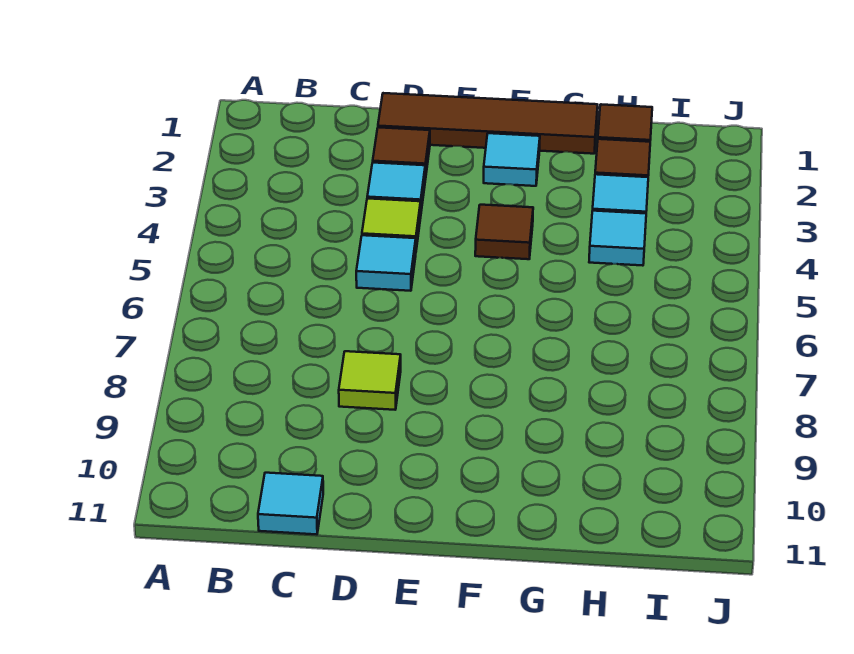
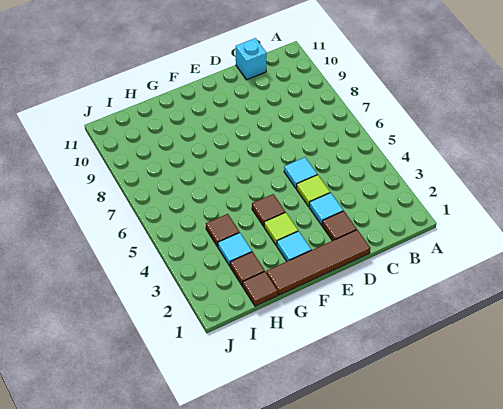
cyan 1x1 tile [258,473,323,534] -> cyan 1x1 brick [236,38,266,80]
lime 1x1 tile [339,351,401,410] -> lime 1x1 tile moved to [264,212,298,245]
cyan 1x1 tile [589,211,646,266] -> brown 1x1 tile [206,214,239,247]

